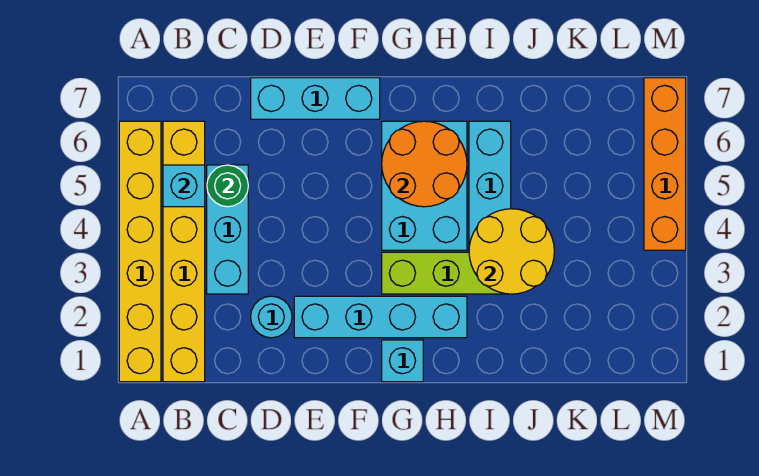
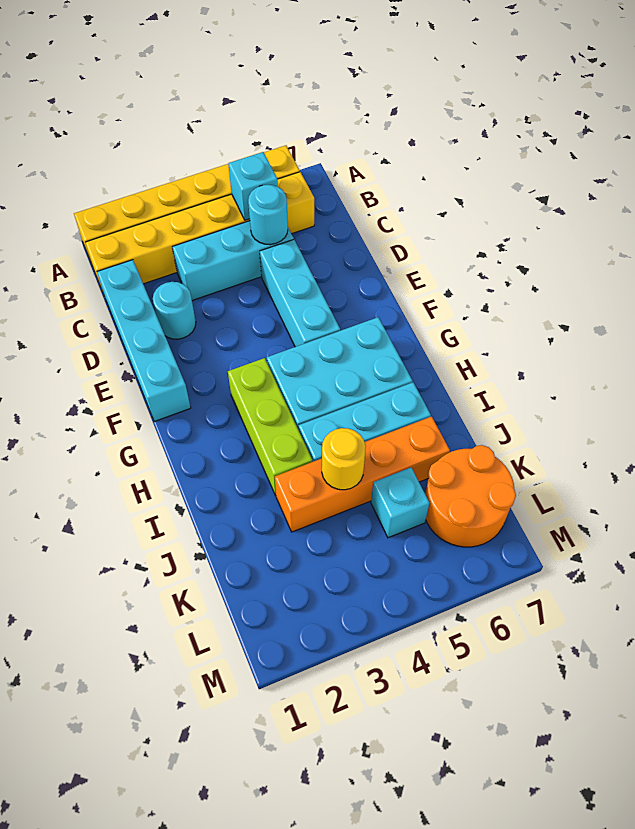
green 1x1 round brick [207,165,248,207] -> cyan 1x1 round brick [248,185,288,245]
cyan 1x3 brick [251,78,380,119] -> cyan 1x3 brick moved to [260,239,340,347]
cyan 1x4 brick [294,296,467,338] -> cyan 1x4 brick moved to [97,260,191,422]
cyan 1x1 brick [382,340,423,382] -> cyan 1x1 brick moved to [371,468,429,538]
orange 2x2 round brick [382,121,467,207] -> orange 2x2 round brick moved to [425,445,516,547]
yellow 2x2 round brick [469,209,554,294] -> yellow 1x1 round brick [322,428,366,490]
orange 1x4 brick [644,78,686,250] -> orange 1x4 brick moved to [275,417,450,532]

